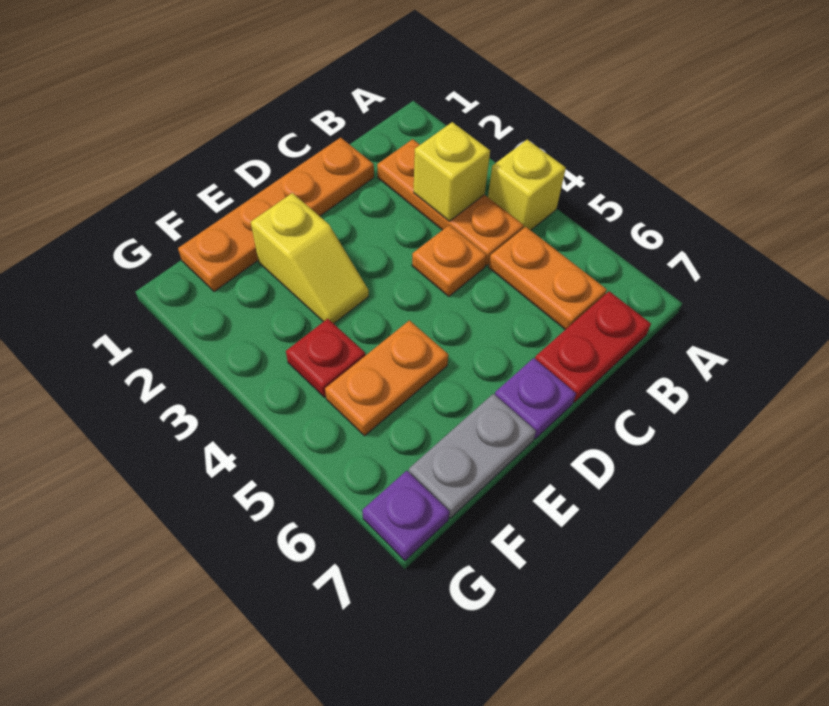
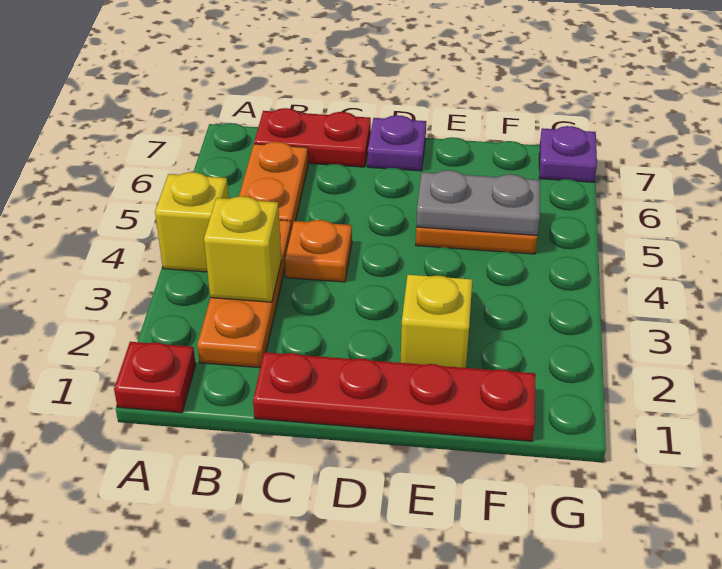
orange 1x4 plate [178,138,374,292] -> red 1x4 plate [253,352,536,441]
grey 1x2 plate [409,394,536,518] -> grey 1x2 plate moved to [416,170,540,235]
red 1x1 plate [286,319,365,397] -> red 1x1 plate moved to [114,342,196,413]

